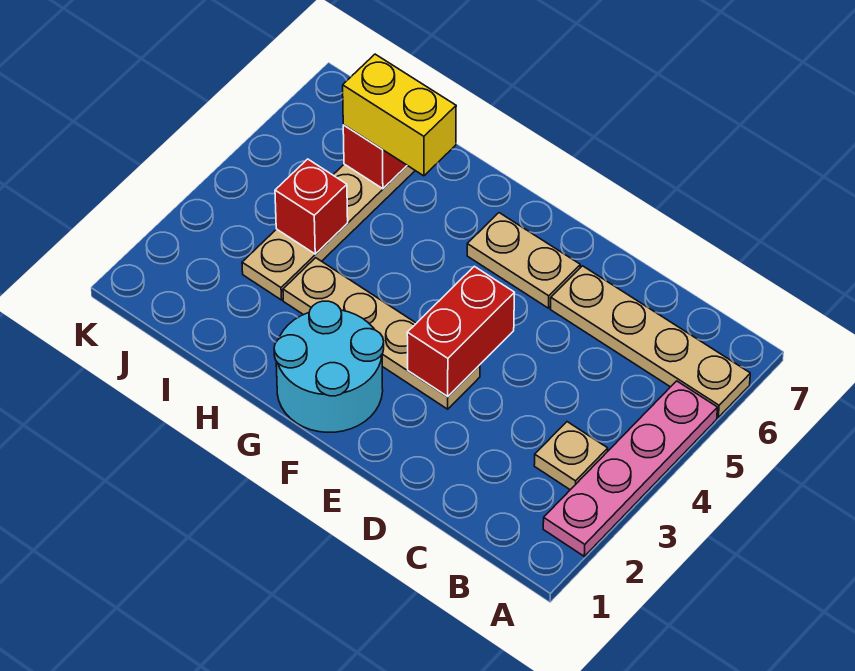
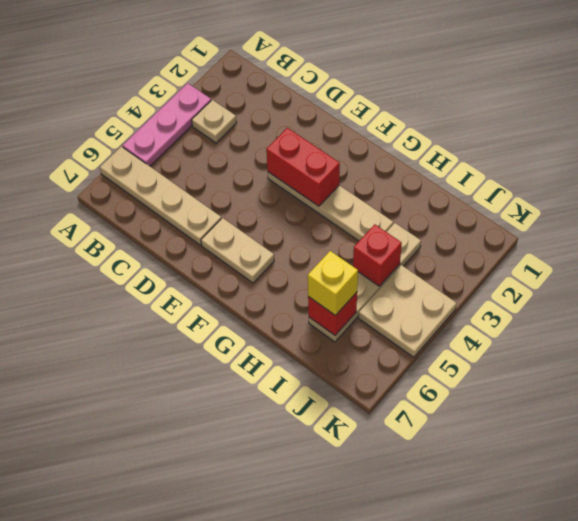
pink 1x4 plate [543,381,718,556] -> pink 1x3 plate [123,83,211,166]
red 1x2 brick [407,266,514,397] -> red 1x2 brick turned to [266,128,340,206]
cyan 2x2 round brick [274,301,384,432] -> none
yellow 1x2 brick [343,54,456,176] -> yellow 1x1 brick [308,251,358,315]
none -> tan 2x2 plate [359,265,457,357]

